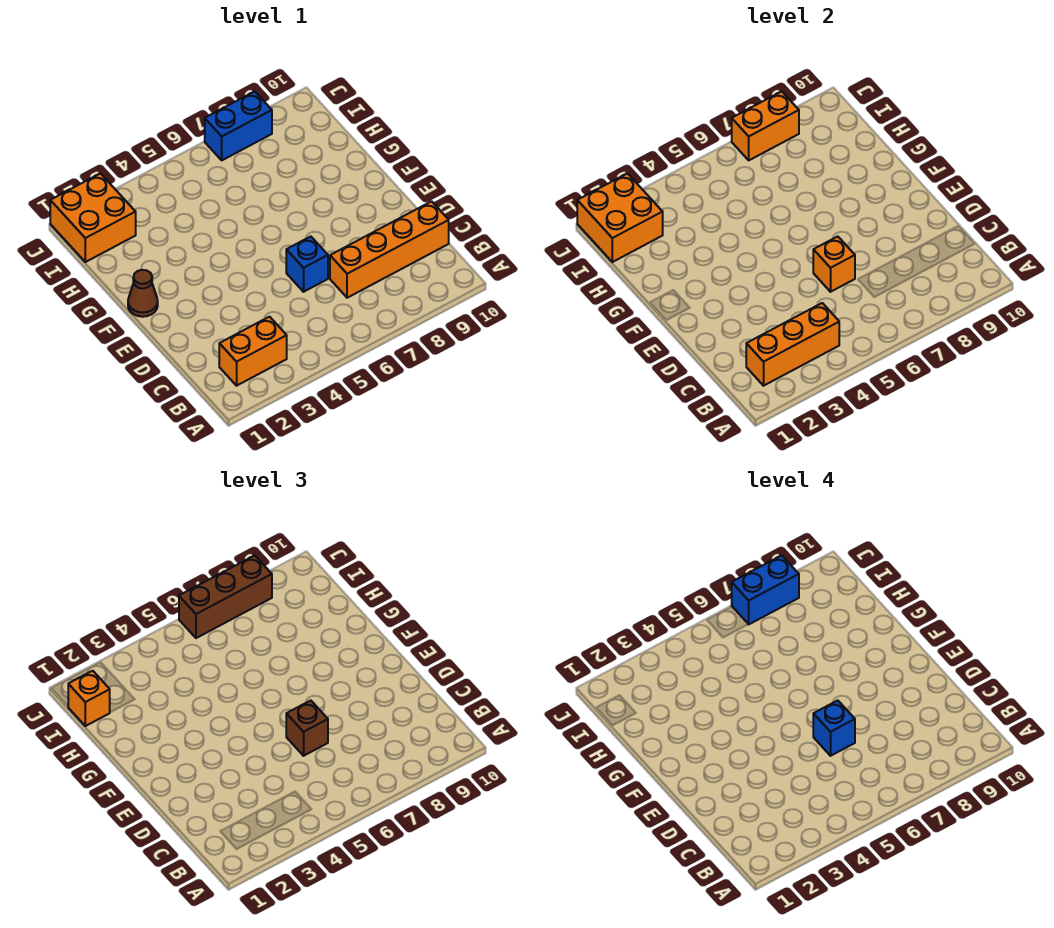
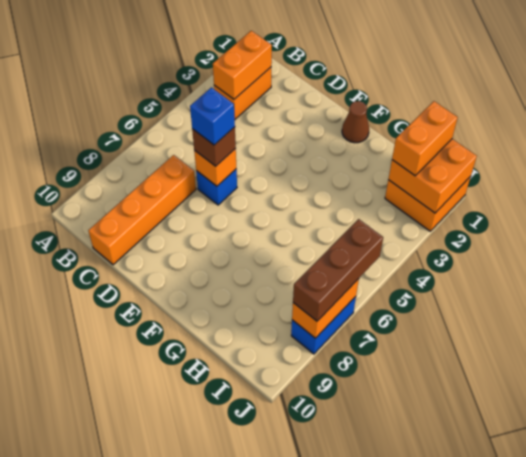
orange 1x3 brick [746,303,839,386] -> orange 1x2 brick [213,31,272,99]
orange 1x1 brick [68,671,110,726] -> orange 1x2 brick [392,101,458,176]
blue 1x2 brick [732,555,799,624] -> none

